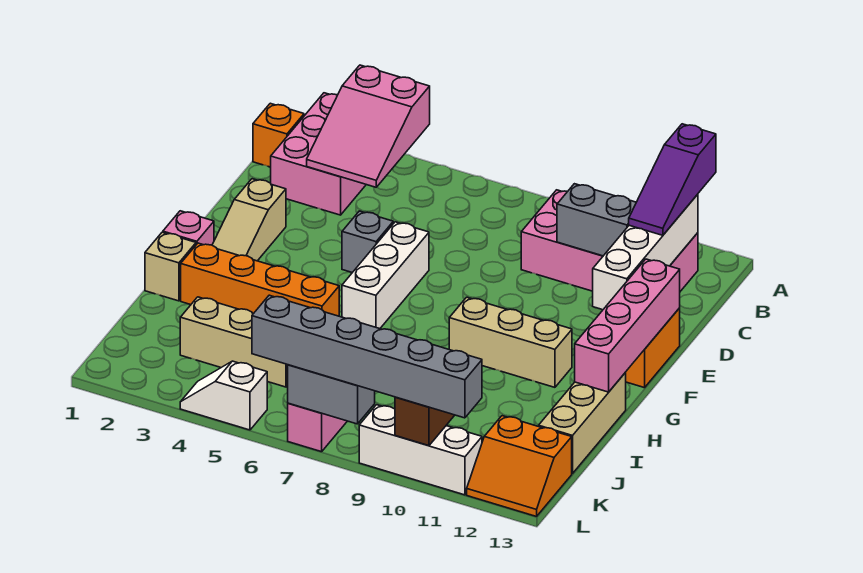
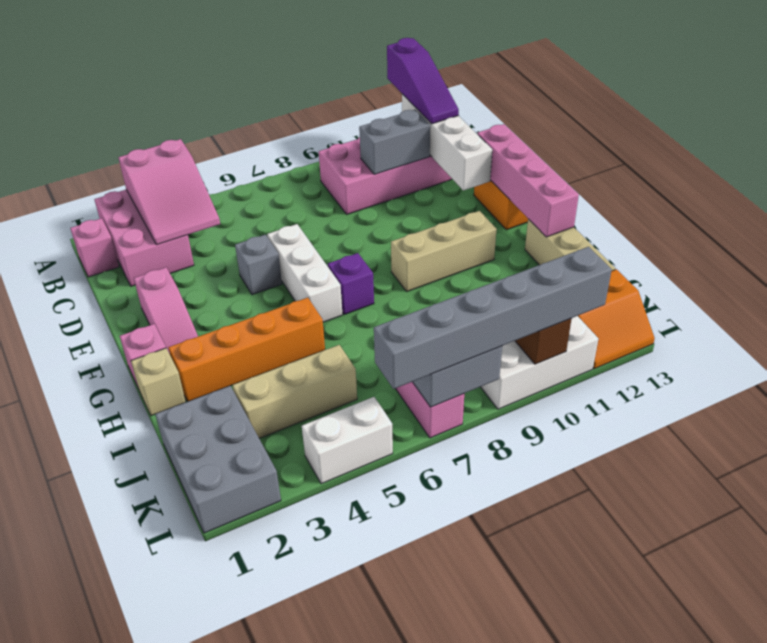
orange 1x1 brick [253,103,304,167] -> pink 1x1 brick [70,218,119,277]
tan 1x3 slope [212,179,286,261] -> pink 1x3 slope [134,267,198,354]
none -> purple 1x1 brick [328,253,374,315]
none -> grey 2x3 brick [155,386,281,533]
white 1x2 slope [180,361,267,430] -> white 1x2 brick [302,397,393,484]

